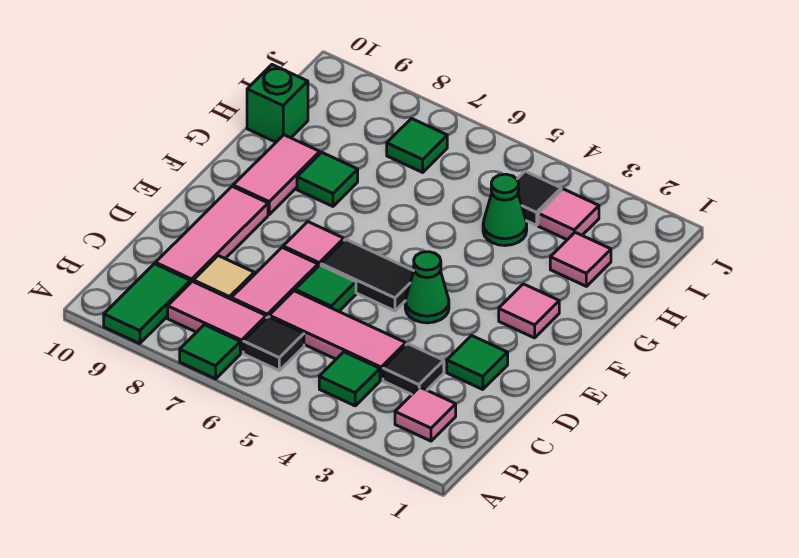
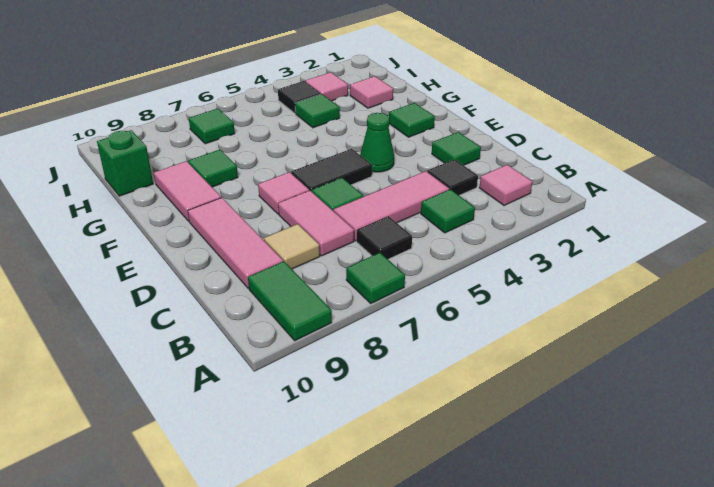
pink 1x2 tile [168,281,266,353] -> none
pink 1x1 tile [499,284,559,338] -> green 1x1 tile [389,103,435,137]
green 1x1 cone [483,174,527,246] -> green 1x1 tile [295,94,340,128]

